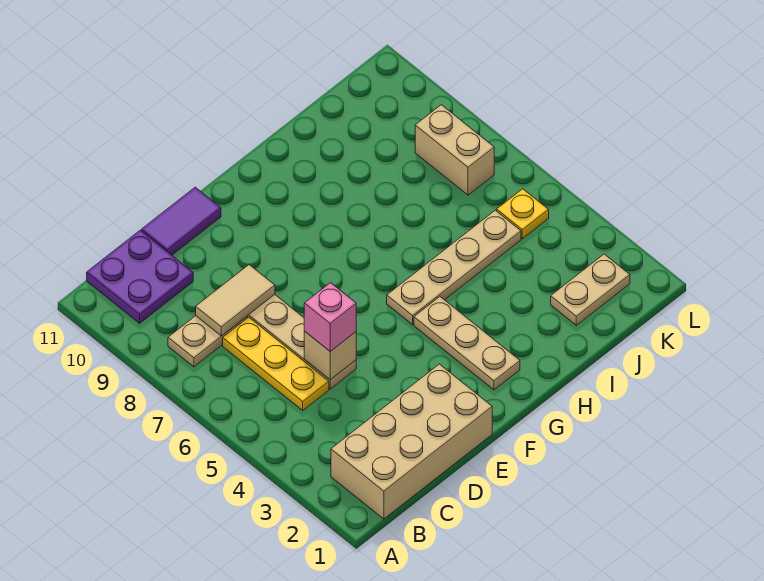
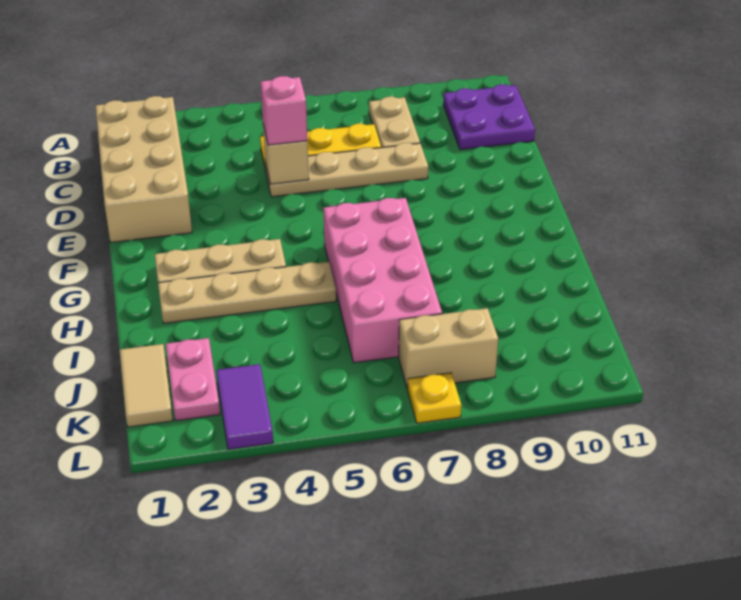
tan 1x2 tile [196,265,275,336] -> tan 1x2 tile moved to [120,344,173,427]
purple 1x2 tile [142,187,221,255] -> purple 1x2 tile moved to [216,364,273,449]
tan 1x4 plate [387,210,521,325] -> tan 1x4 plate turned to [158,262,336,323]
none -> pink 2x4 brick [323,198,442,363]
tan 1x2 plate [551,254,630,325] -> pink 1x2 plate [166,338,220,421]
yellow 1x1 plate [497,189,549,239] -> yellow 1x1 plate moved to [408,373,461,423]

